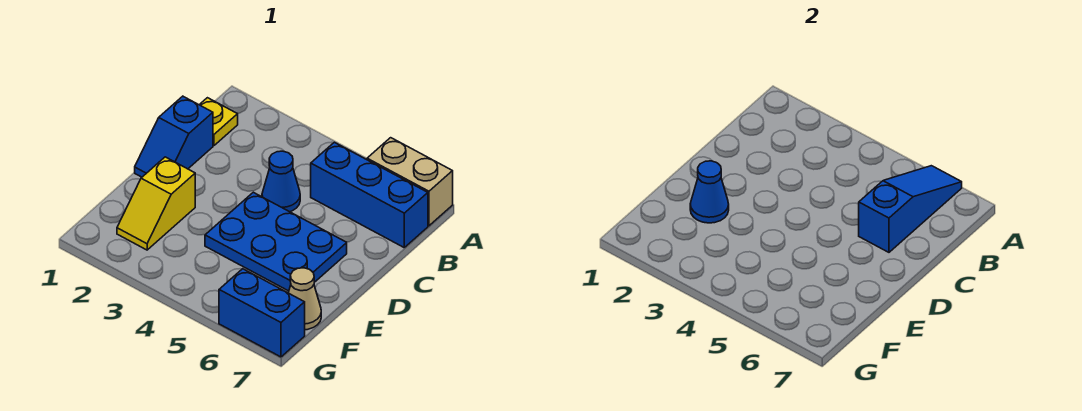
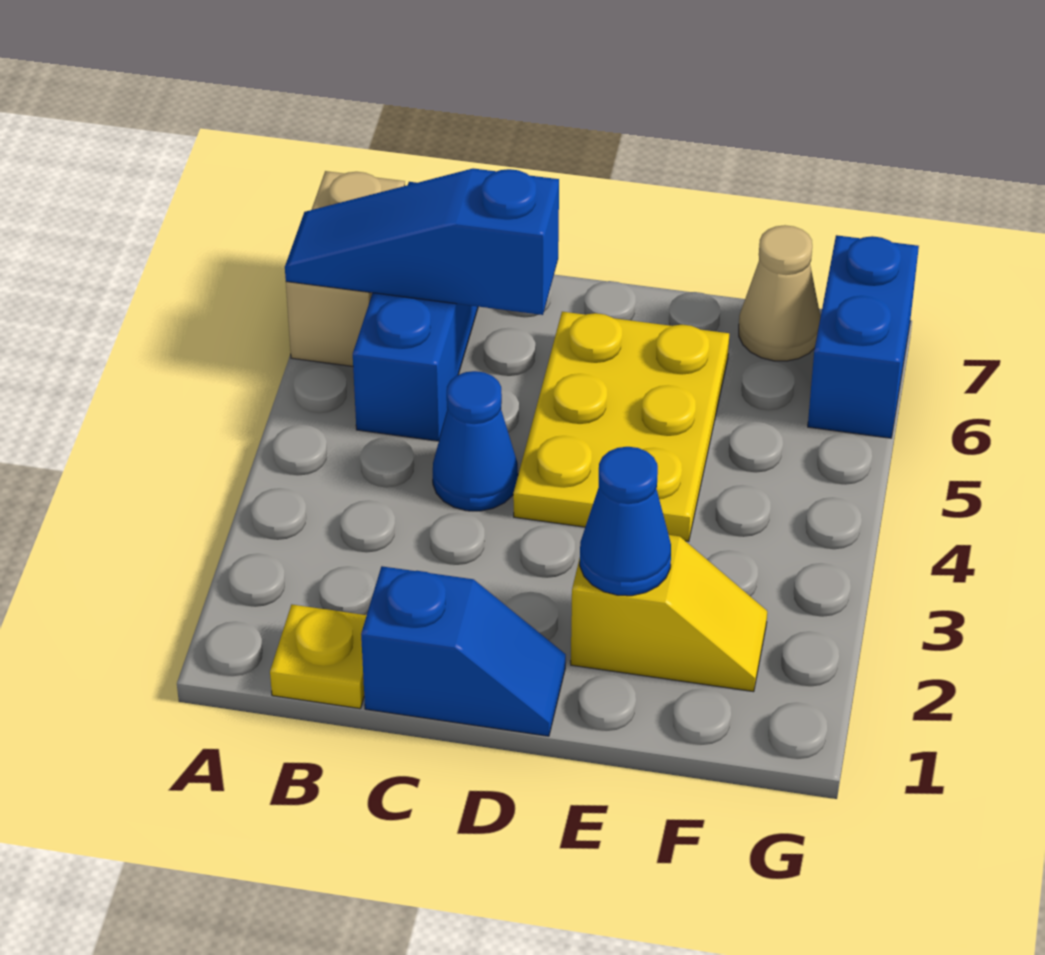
blue 2x3 plate [205,192,347,291] -> yellow 2x3 plate [513,312,729,541]

